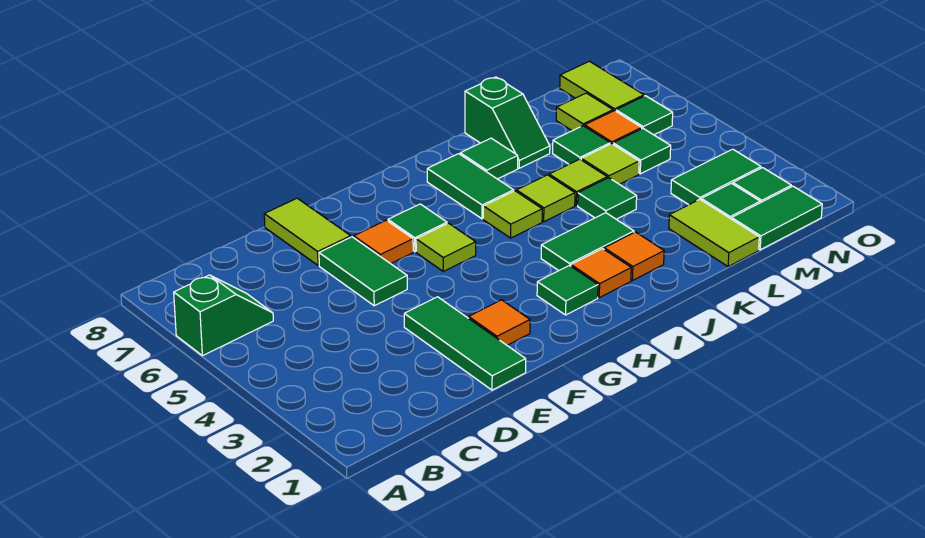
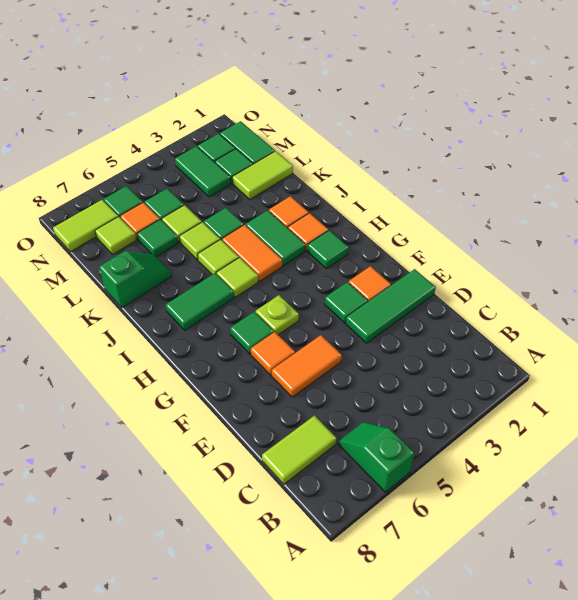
green 1x2 tile [319,237,407,306] -> orange 1x2 tile [272,335,342,397]
lime 1x2 tile [264,198,351,265] -> lime 1x2 tile moved to [262,416,337,484]
lime 1x1 tile [416,223,476,271] -> lime 1x1 plate [256,295,299,335]
none -> orange 1x2 tile [222,225,282,281]
green 1x1 tile [460,138,518,179] -> green 1x1 tile moved to [325,282,368,323]

